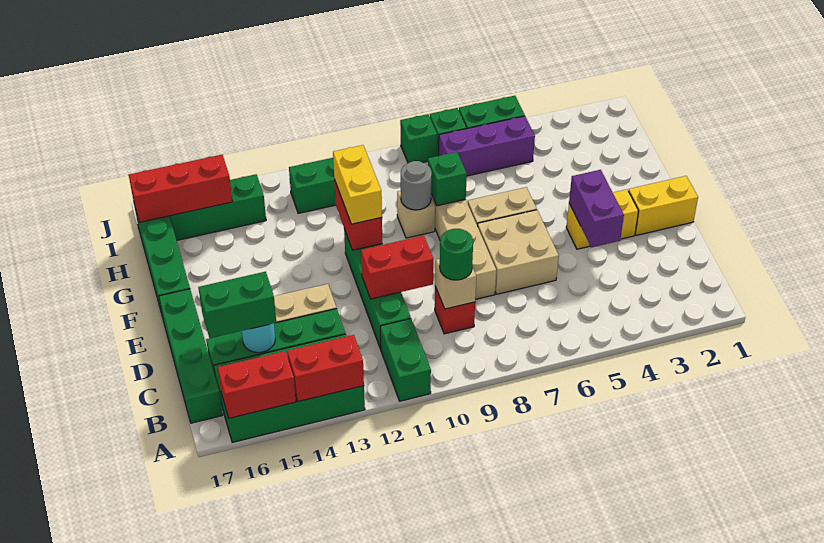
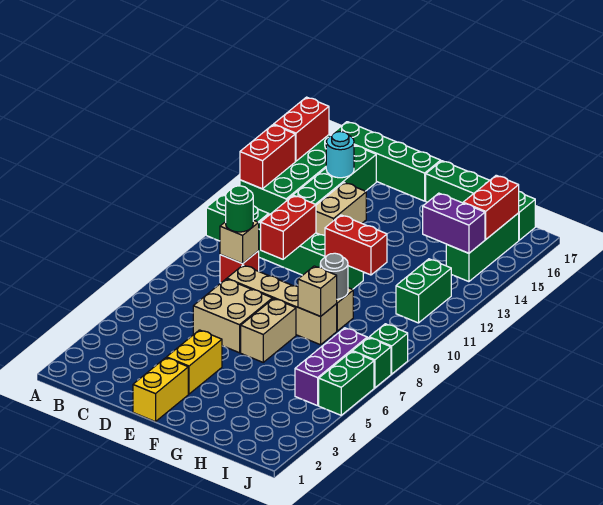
green 1x2 brick [198,272,276,338] -> none
purple 1x2 brick [569,170,624,247] -> purple 1x2 brick moved to [423,193,485,253]
yellow 1x2 brick [333,145,382,224] -> none
green 1x1 brick [428,152,467,206] -> tan 1x1 brick [298,266,337,316]
red 1x3 brick [129,155,233,222] -> red 1x2 brick [463,175,519,239]

